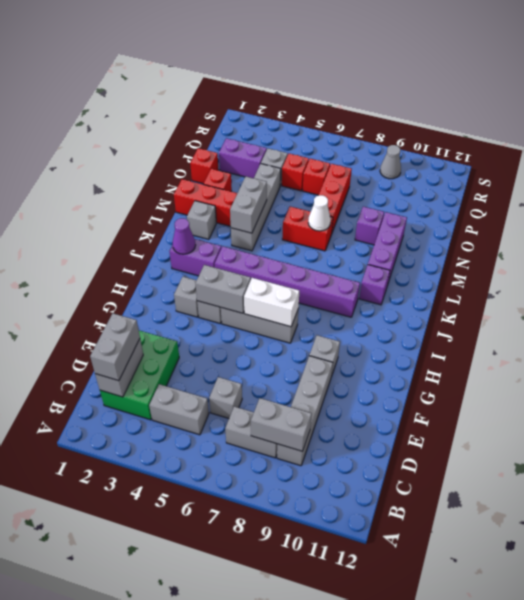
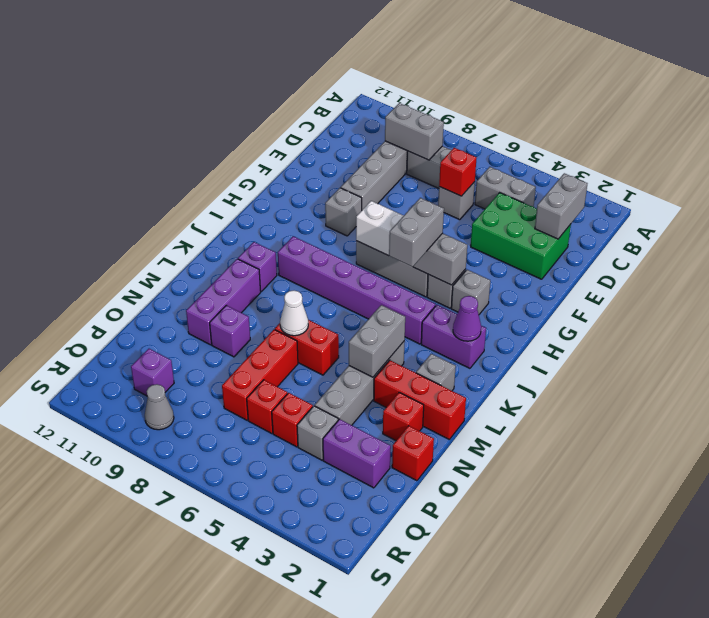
green 2x3 brick [100,330,179,420] -> green 2x3 brick turned to [471,193,571,279]
grey 1x2 brick [90,313,140,381] -> grey 1x2 brick moved to [389,198,444,267]
none -> red 1x1 brick [439,148,476,196]
none -> purple 1x1 brick [131,349,174,396]

